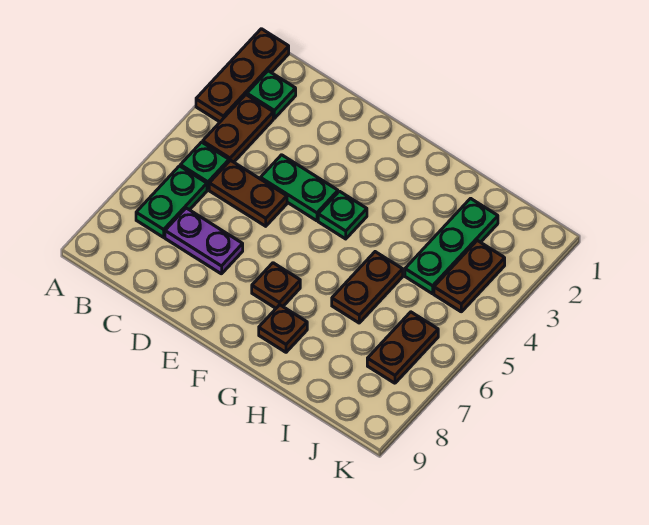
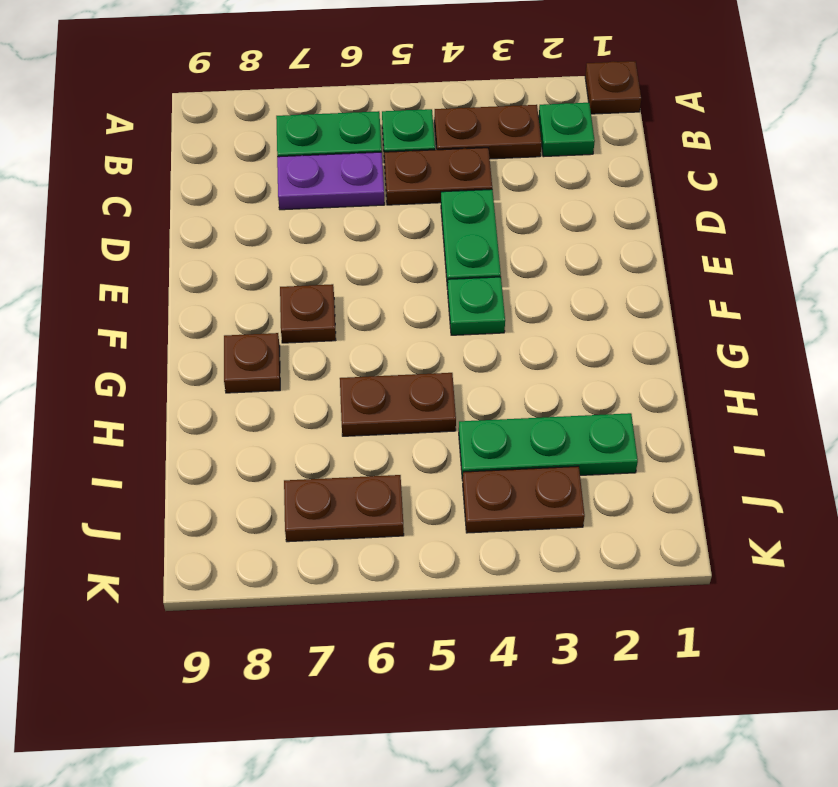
brown 1x3 plate [196,29,289,122] -> brown 1x1 plate [585,61,641,114]
brown 1x2 plate [209,160,287,226] -> brown 1x2 plate turned to [384,148,492,205]
purple 1x2 plate [165,208,243,274] -> purple 1x2 plate turned to [277,152,384,210]

